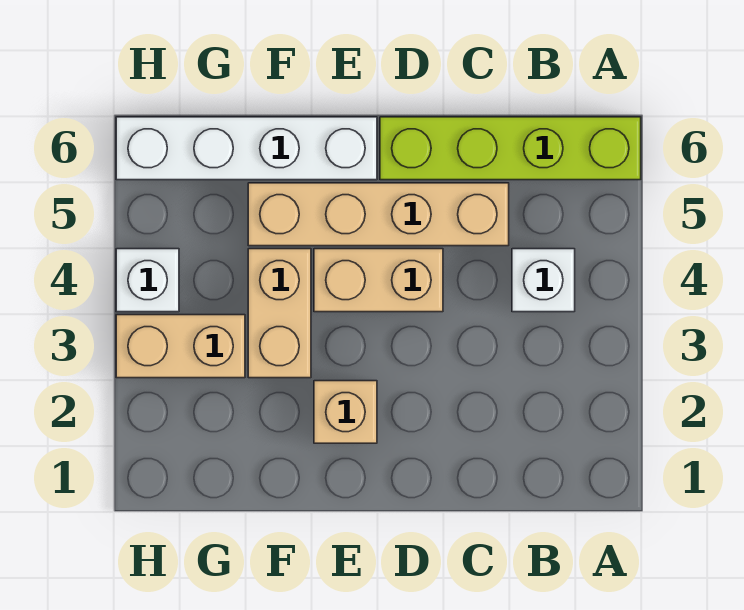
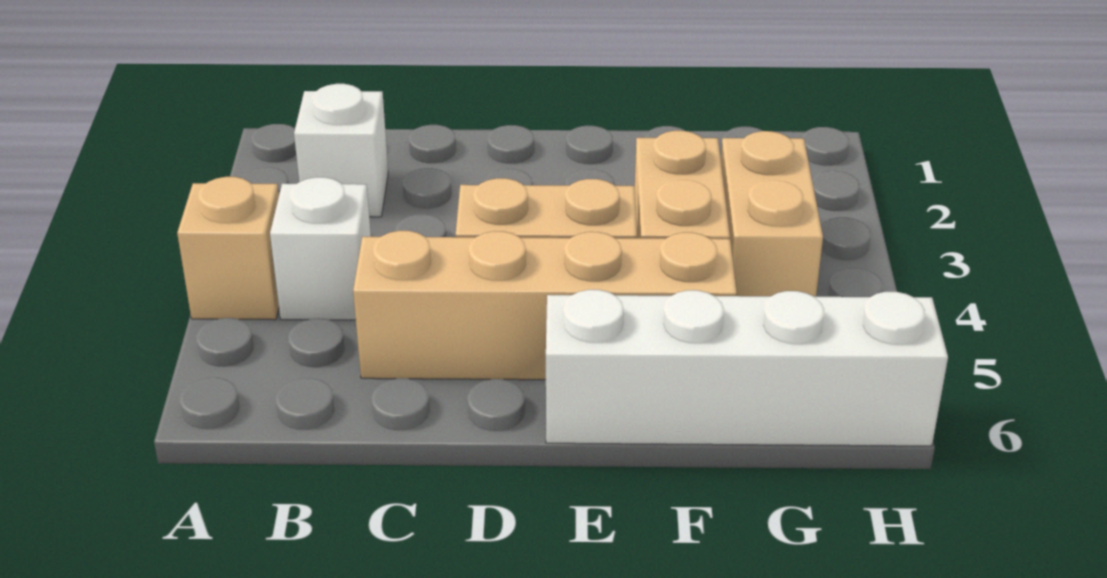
lime 1x4 brick [380,117,641,180] -> none
tan 1x1 brick [314,381,377,443] -> tan 1x1 brick moved to [177,177,279,320]
tan 1x2 brick [116,315,245,378] -> tan 1x2 brick turned to [721,131,823,297]
white 1x1 brick [116,249,179,312] -> white 1x1 brick moved to [294,84,388,217]

